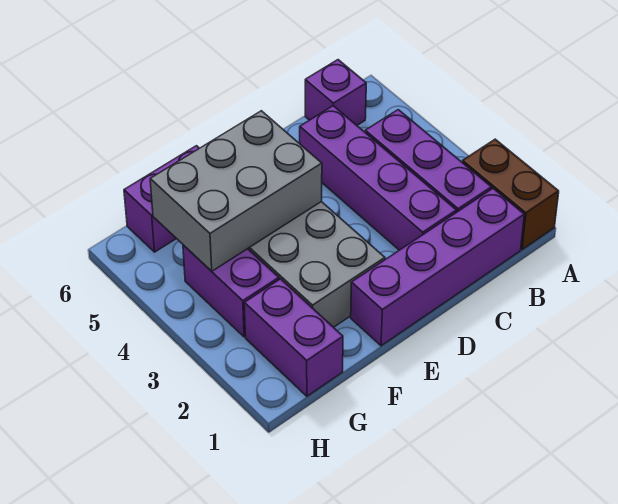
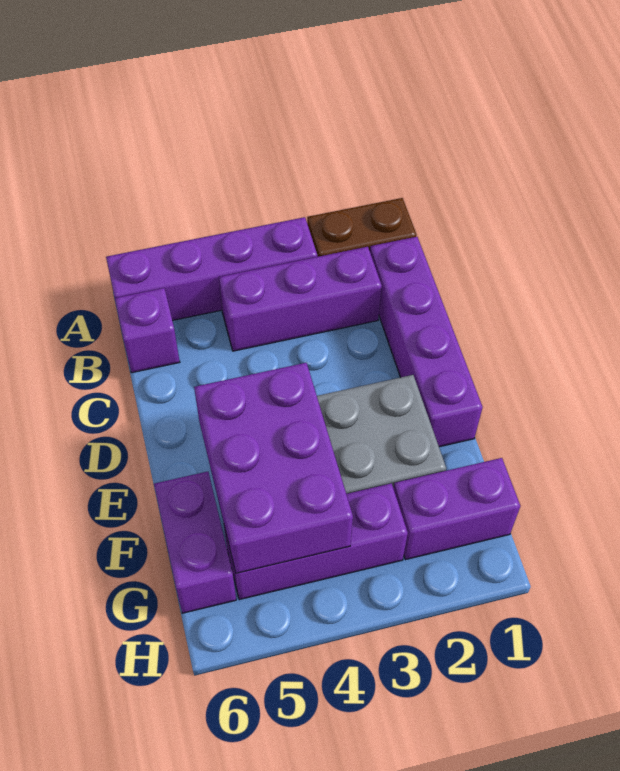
purple 1x4 brick [300,106,457,250] -> purple 1x4 brick moved to [106,217,317,320]
grey 2x3 brick [150,111,322,271] -> purple 2x3 brick [194,363,353,573]
purple 1x2 brick [183,245,279,337] -> purple 1x3 brick [224,483,408,600]

